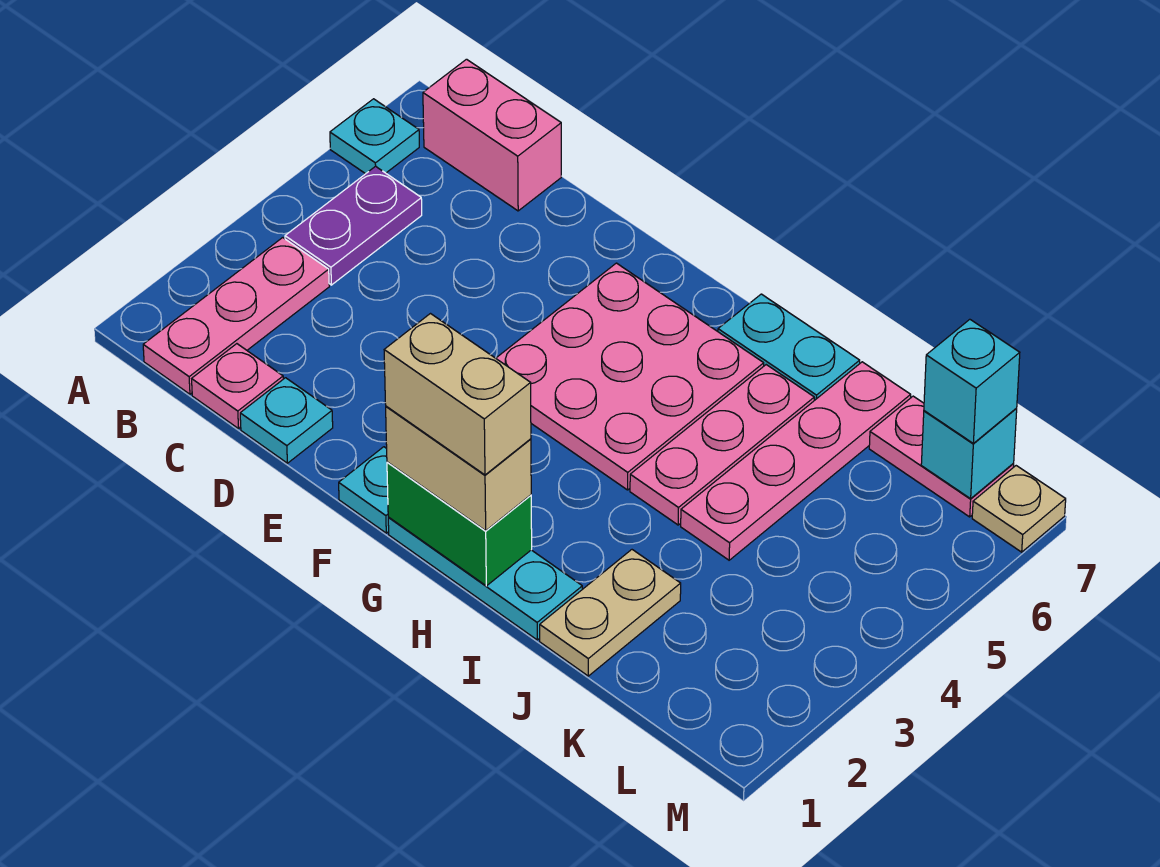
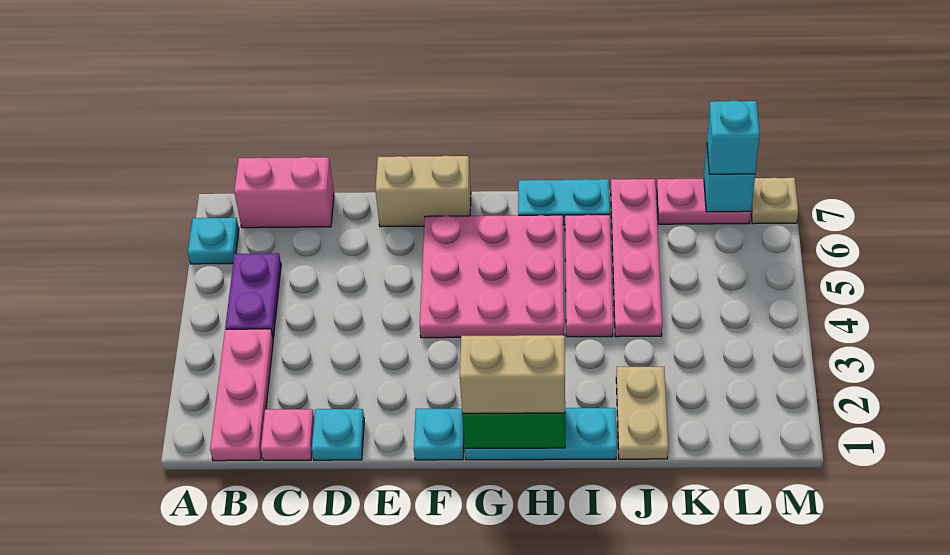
tan 1x2 brick [384,314,531,475] -> tan 1x2 brick moved to [375,156,471,227]

